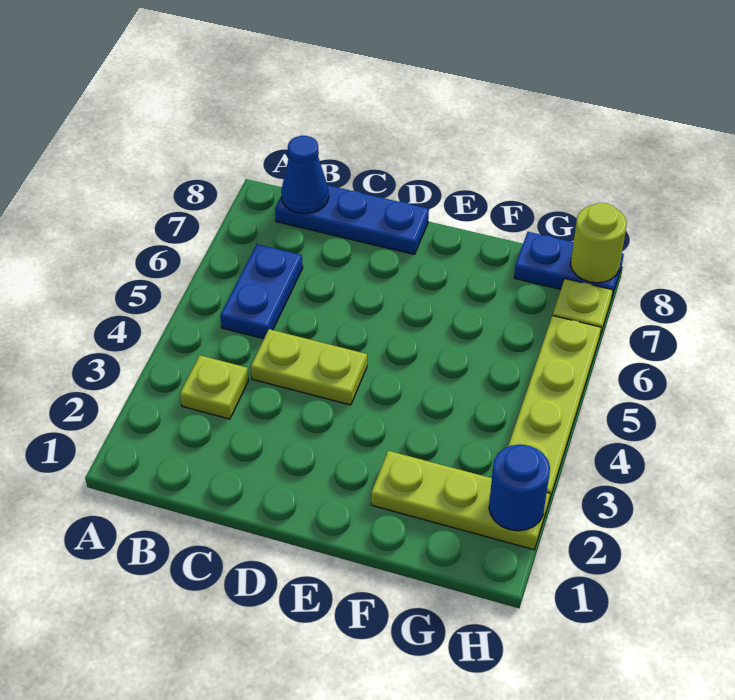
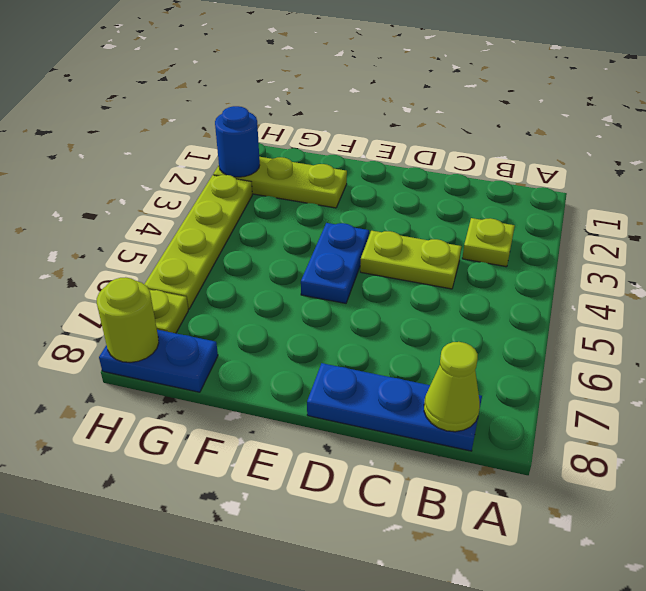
blue 1x2 plate [220,244,303,339] -> blue 1x2 plate moved to [301,223,369,303]
blue 1x1 cone [281,136,329,214] -> lime 1x1 cone [424,342,480,432]

